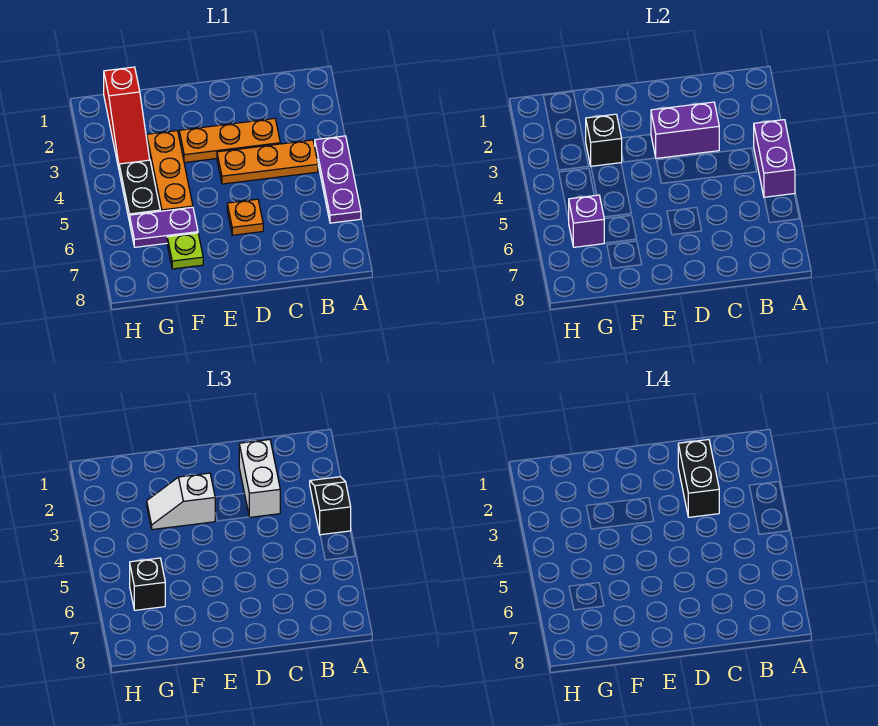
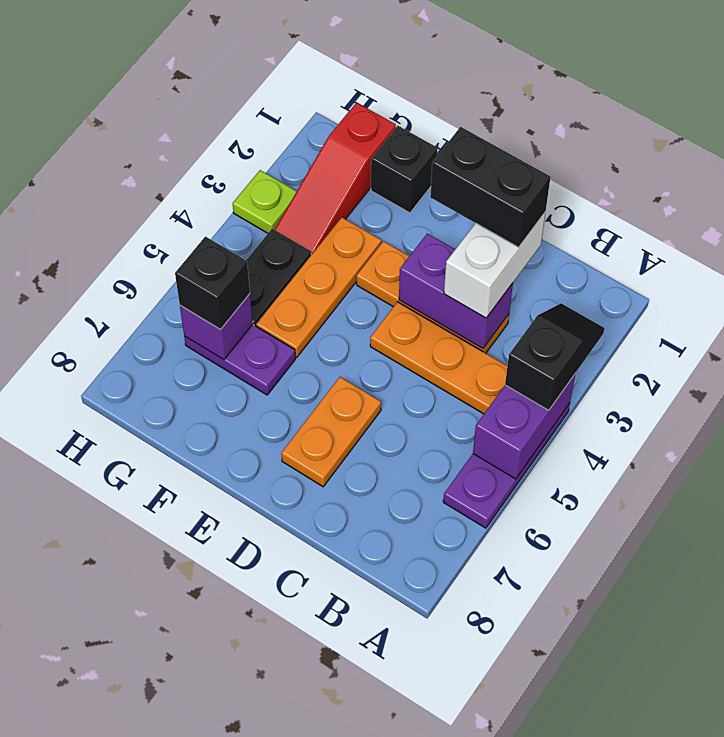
black 1x2 brick [678,440,719,517] -> black 1x2 brick turned to [430,127,551,247]
orange 1x1 plate [227,199,263,235] -> orange 1x2 plate [281,377,381,487]
white 1x2 slope [147,473,215,530] -> none
black 1x1 brick [586,114,622,166] -> black 1x1 brick moved to [371,126,438,213]
lime 1x1 plate [167,233,203,269] -> lime 1x1 plate moved to [233,170,297,233]

